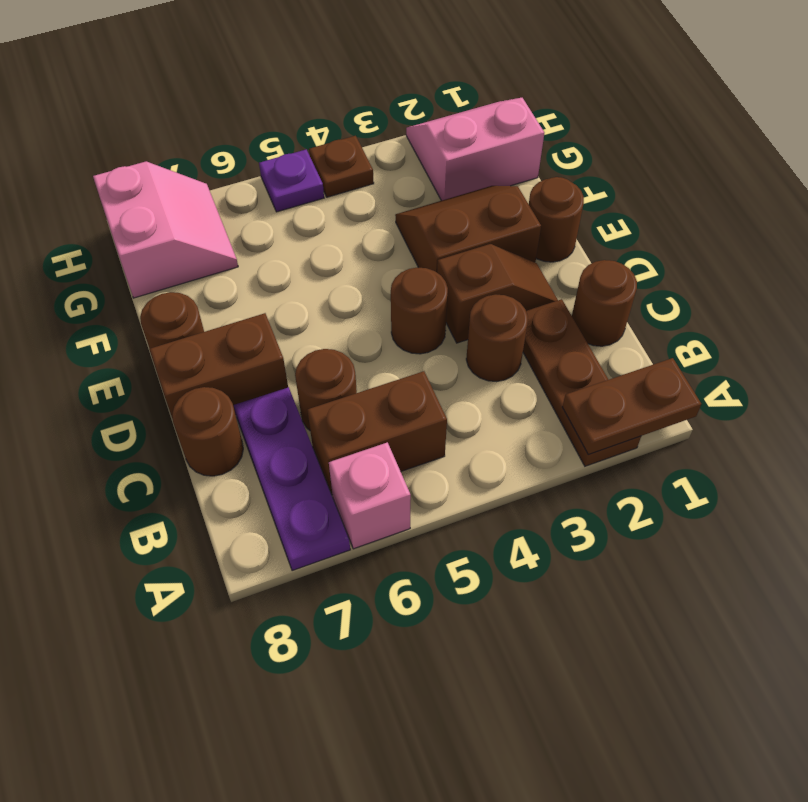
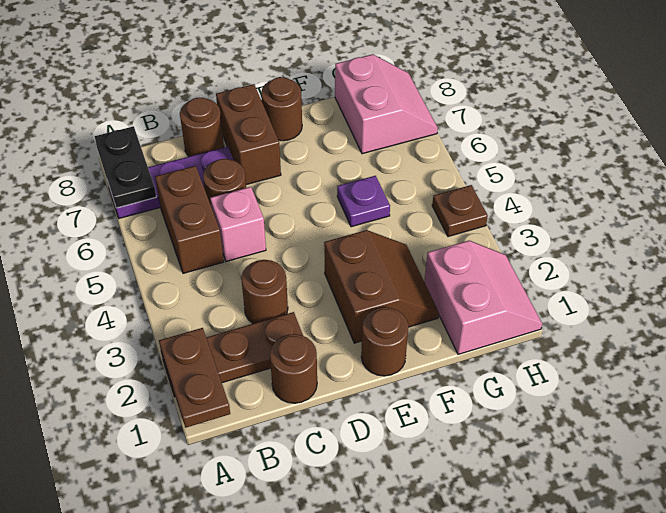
pink 1x1 brick [329,442,411,549] -> pink 1x1 brick moved to [210,187,266,261]
none -> black 1x2 plate [95,126,156,208]
brown 1x2 slope [437,244,558,343] -> none
brown 1x1 round brick [391,267,448,354] -> none
pink 2x2 slope [93,162,238,298] -> pink 2x2 slope turned to [335,54,438,154]
purple 1x1 plate [259,149,324,212] -> purple 1x1 plate moved to [337,176,390,227]

